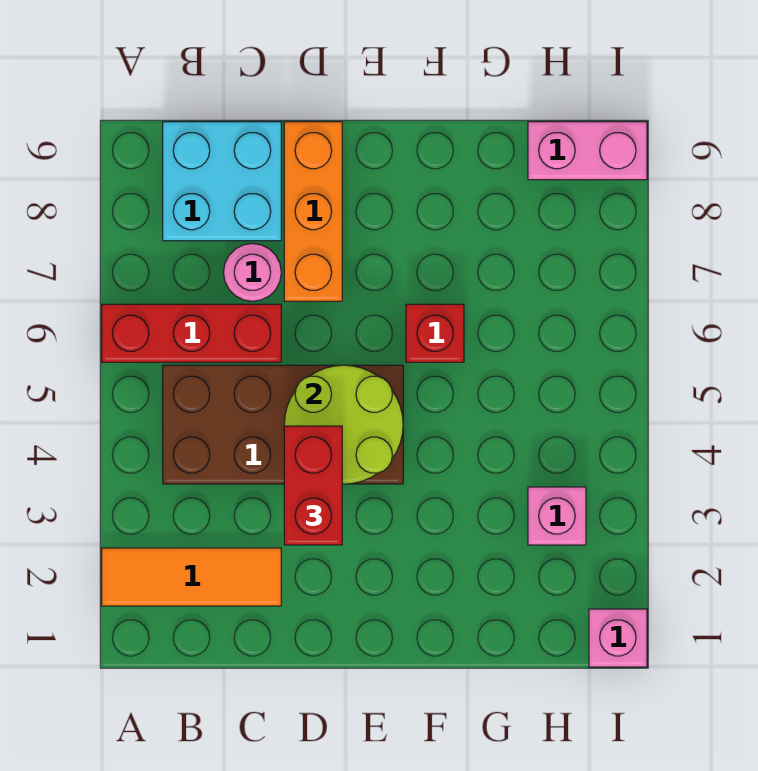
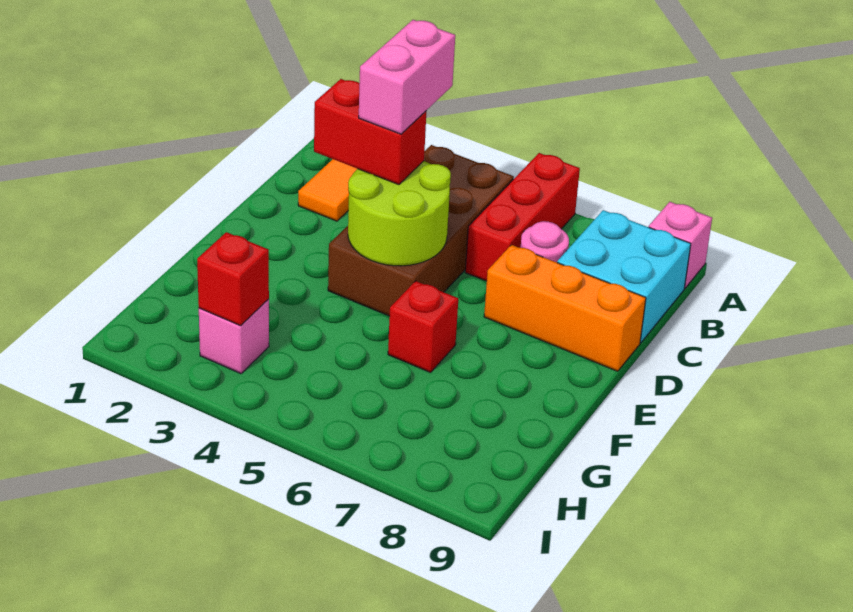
none -> red 1x1 brick [197,232,269,326]
pink 1x2 brick [528,122,647,180] -> pink 1x2 brick moved to [359,20,455,134]
pink 1x1 brick [589,609,647,667] -> pink 1x1 brick moved to [649,202,712,288]

